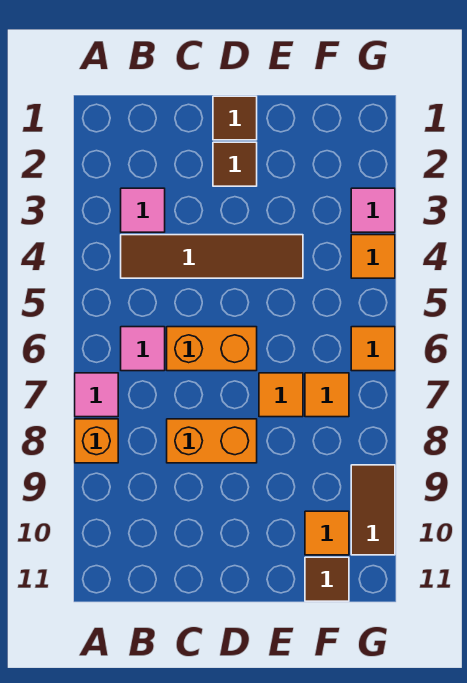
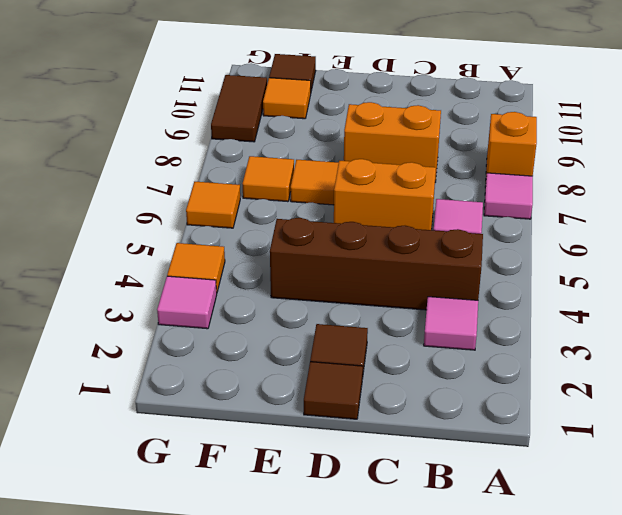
brown 1x4 tile [121,235,303,278] -> brown 1x4 brick [270,218,483,310]

